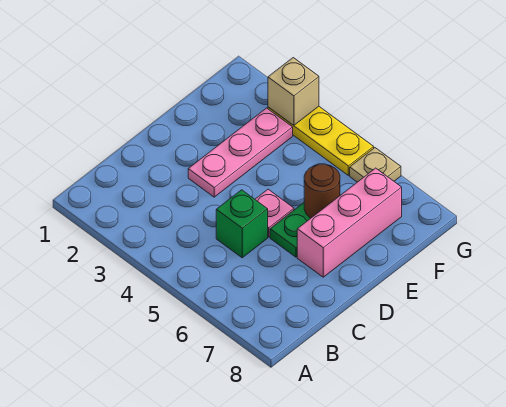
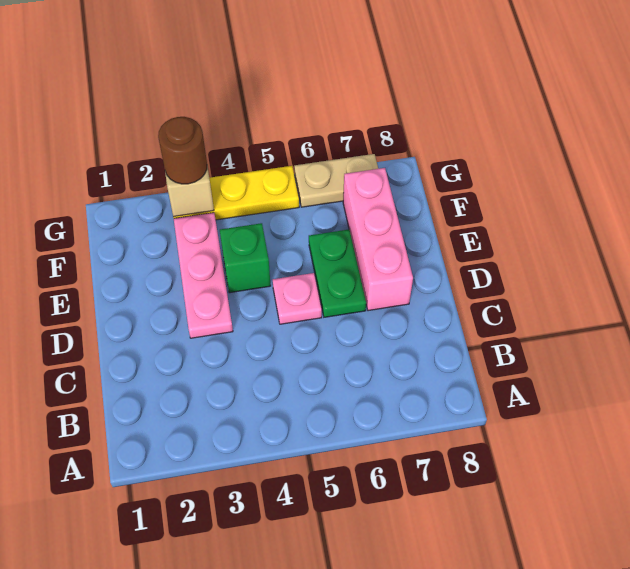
green 1x1 brick [216,190,268,258] -> green 1x1 brick moved to [220,223,271,293]
brown 1x1 round brick [304,164,340,218] -> brown 1x1 round brick moved to [158,117,207,184]
tan 1x1 plate [350,148,401,182] -> tan 1x2 plate [294,154,378,207]

